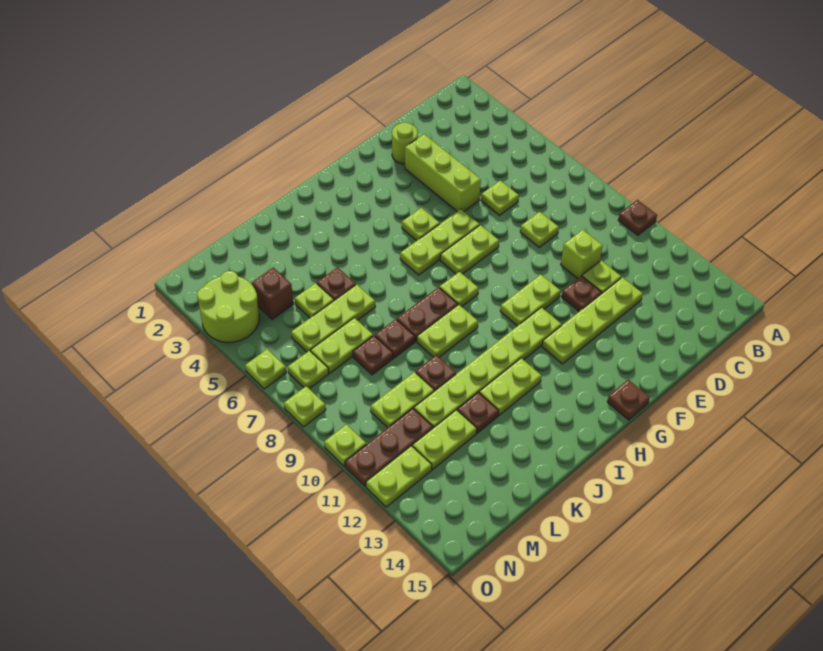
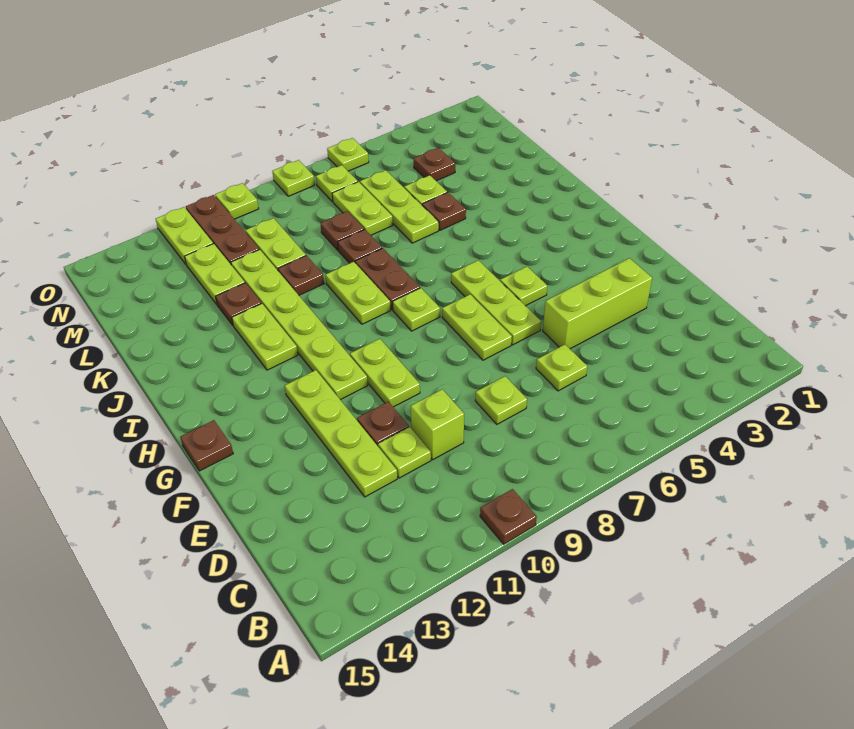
lime 1x1 round brick [392,123,418,164] -> none
brown 1x1 brick [252,267,293,319] -> brown 1x1 plate [414,148,455,181]
lime 2x2 round brick [197,271,259,342] -> none

